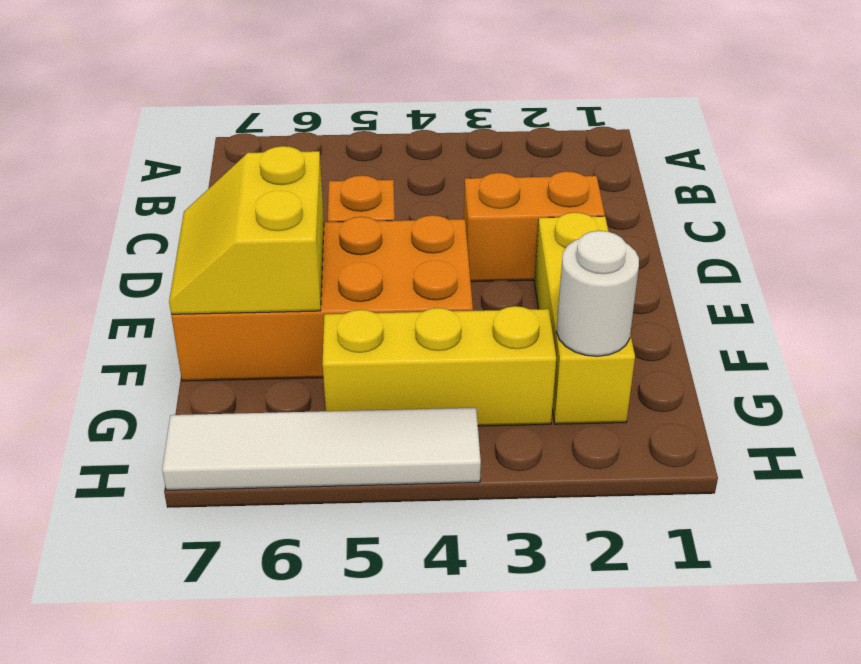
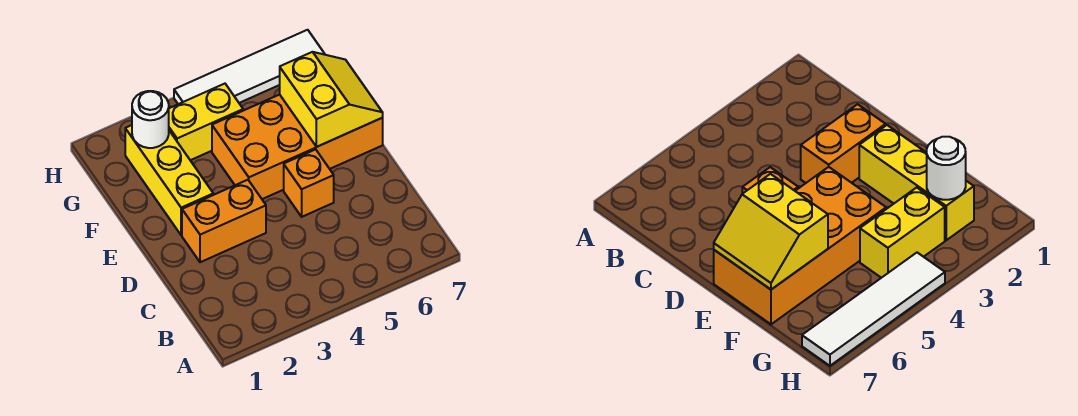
yellow 1x3 brick [323,306,556,426] -> yellow 1x2 brick [169,84,243,160]

